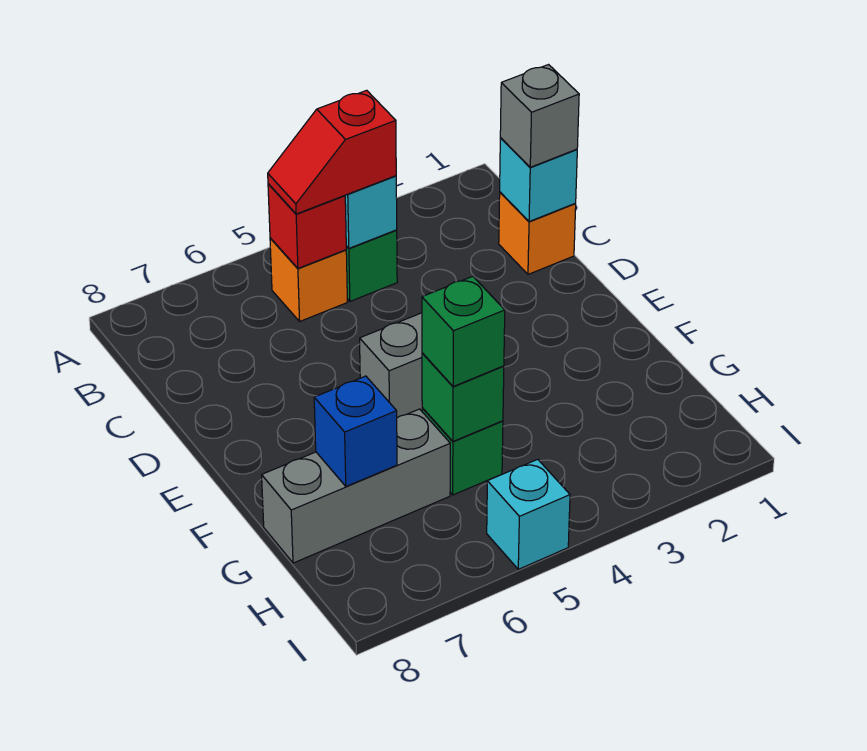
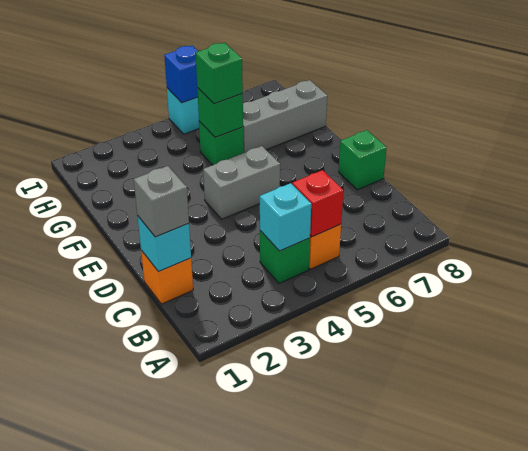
red 1x2 slope [268,90,396,214] -> none
none -> green 1x1 brick [339,130,387,190]
blue 1x1 brick [314,376,397,486] -> blue 1x1 brick moved to [164,46,198,103]

